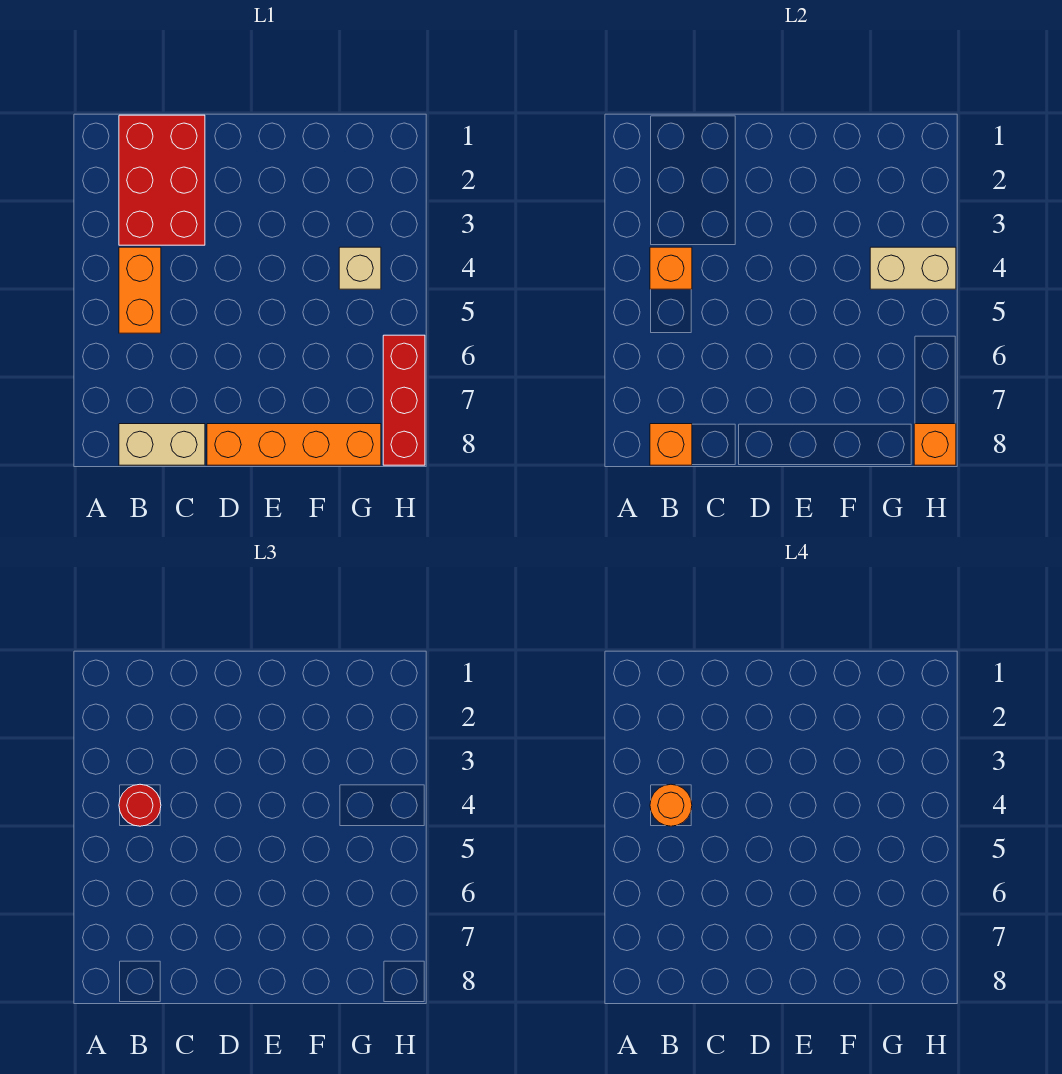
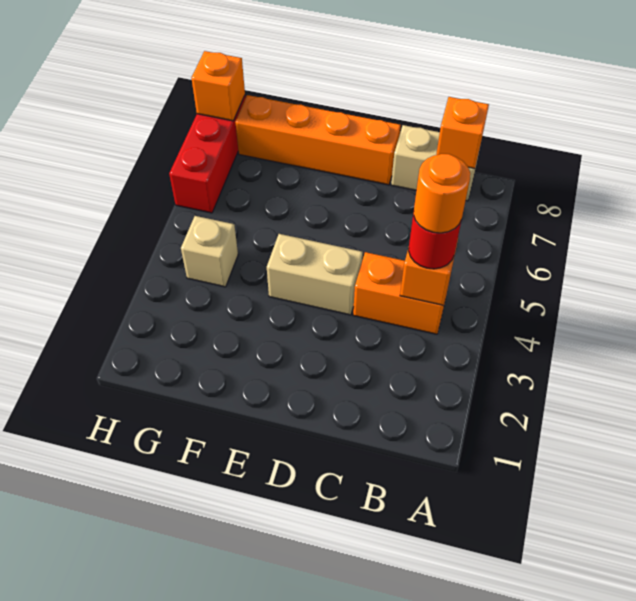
red 2x3 brick [119,115,205,245] -> none
orange 1x2 brick [119,247,161,333] -> orange 1x2 brick turned to [353,252,450,334]
tan 1x2 brick [870,247,956,289] -> tan 1x2 brick moved to [267,234,363,315]

